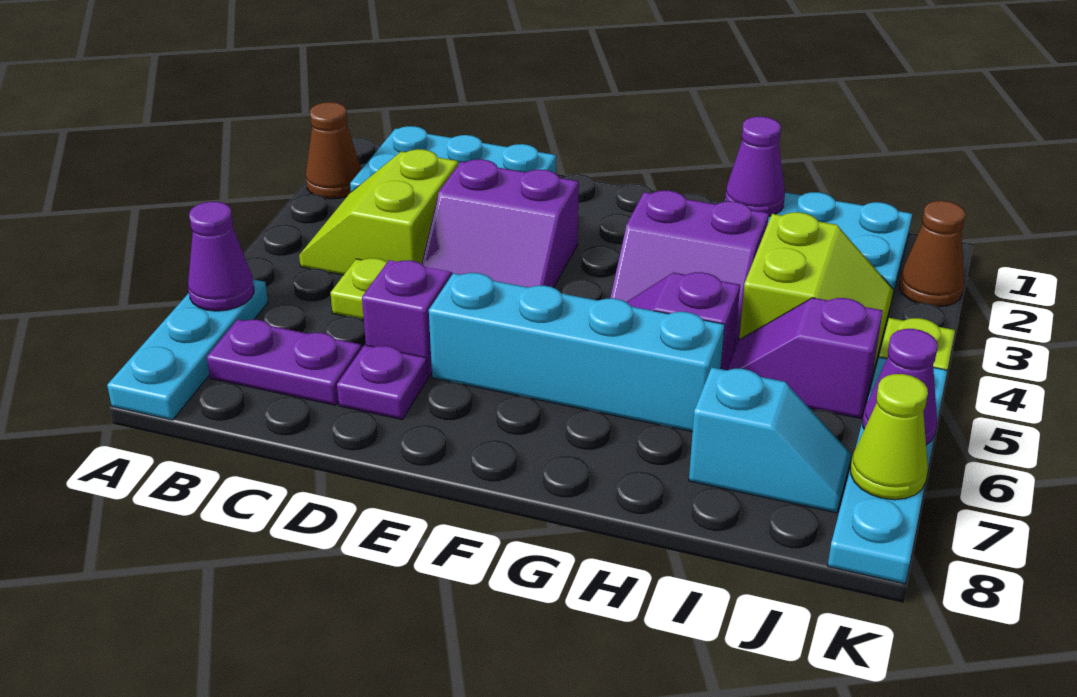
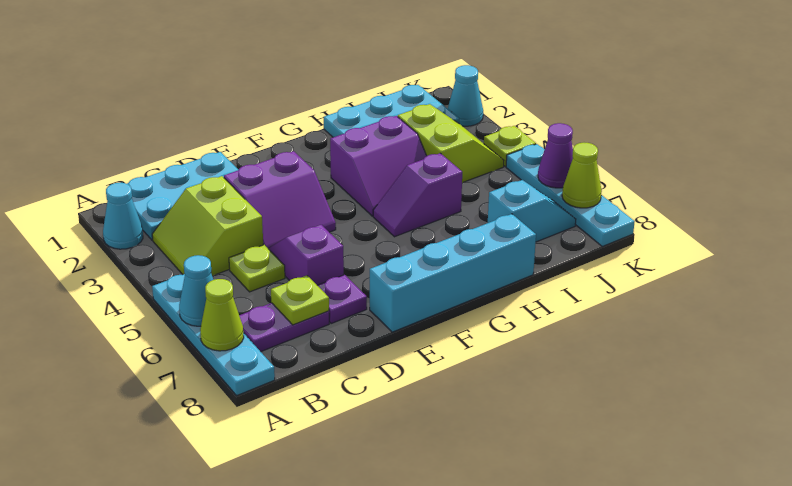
brown 1x1 cone [306,102,361,199] -> cyan 1x1 cone [103,183,143,249]
cyan 1x3 plate [107,279,268,420] -> cyan 1x4 plate [152,274,275,396]
purple 1x1 cone [188,202,254,311] -> cyan 1x1 cone [179,255,213,326]
none -> lime 1x1 cone [200,279,244,351]
none -> lime 1x1 plate [271,275,329,325]
cyan 1x4 brick [429,273,725,432] -> cyan 1x4 brick moved to [370,214,536,332]
purple 1x1 cone [725,117,785,216] -> none
purple 1x2 slope [727,298,883,418] -> none
brown 1x1 cone [900,201,965,307] -> cyan 1x1 cone [448,65,483,126]

